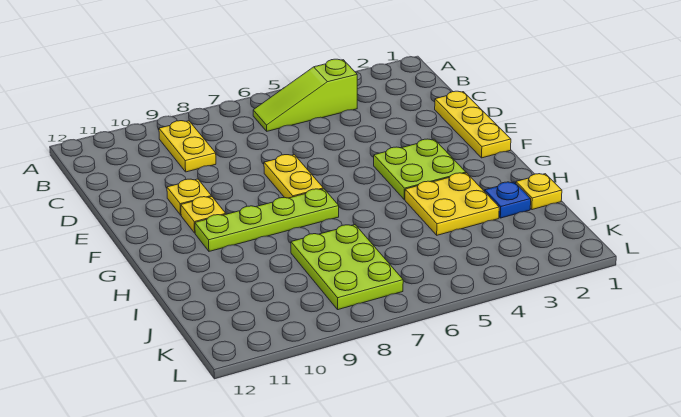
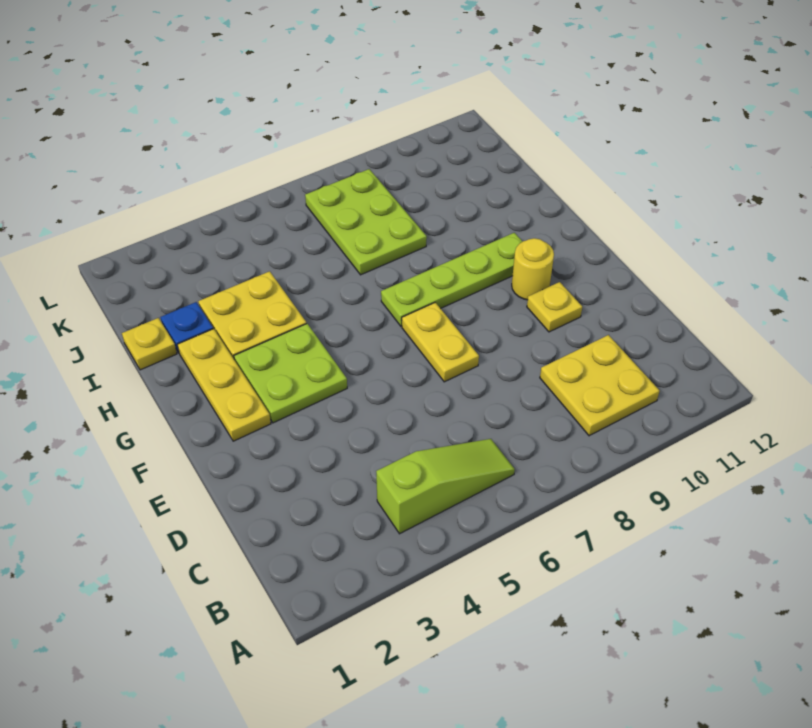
yellow 1x2 plate [159,121,216,172] -> yellow 2x2 plate [540,335,660,436]
yellow 1x3 plate [435,91,511,158] -> yellow 1x3 plate moved to [177,329,271,441]
yellow 1x1 plate [181,197,226,233] -> yellow 1x1 round brick [512,238,554,300]

